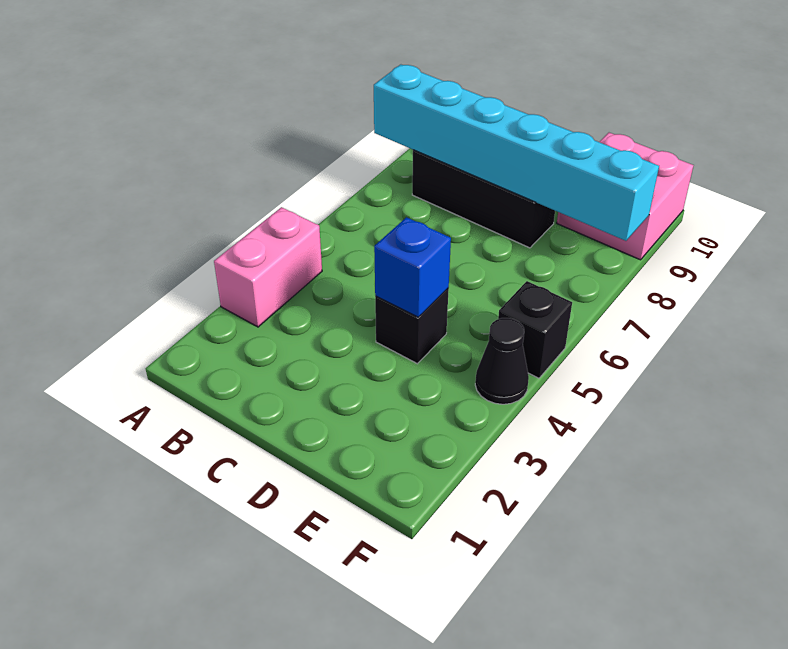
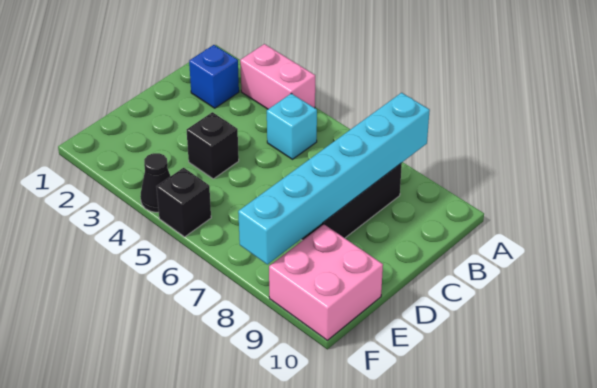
none -> cyan 1x1 brick [267,94,317,159]
blue 1x1 brick [374,217,451,317] -> blue 1x1 brick moved to [189,45,239,108]

